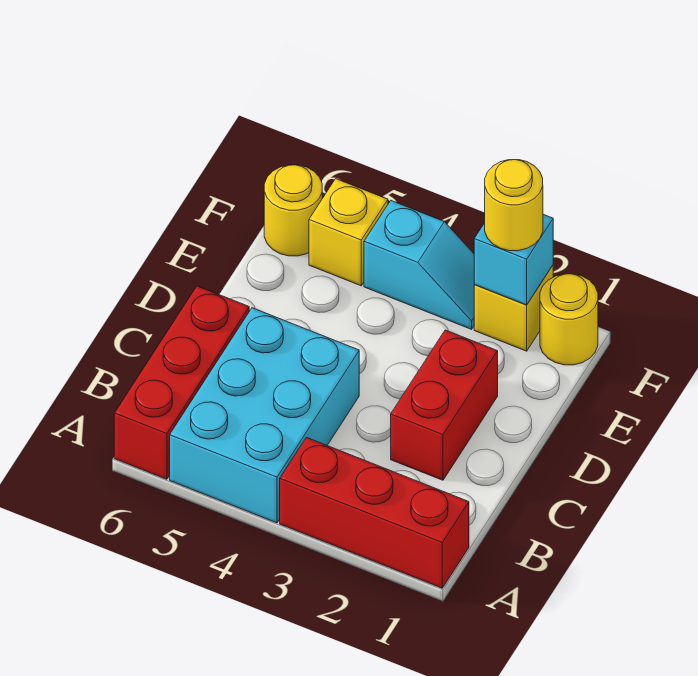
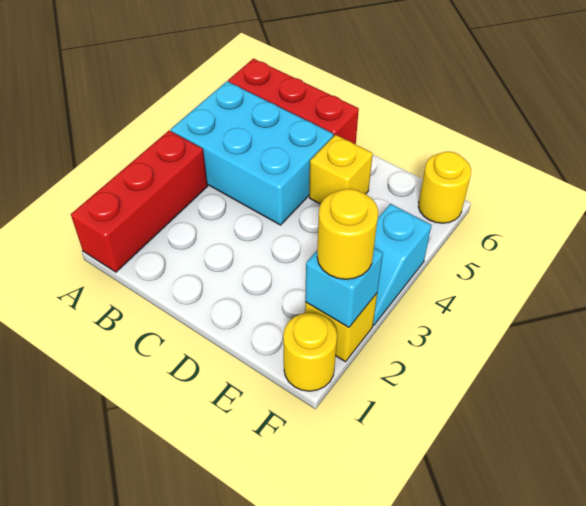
red 1x2 brick [391,330,498,480] -> none
yellow 1x1 brick [309,179,388,286] -> yellow 1x1 brick moved to [309,135,373,204]

